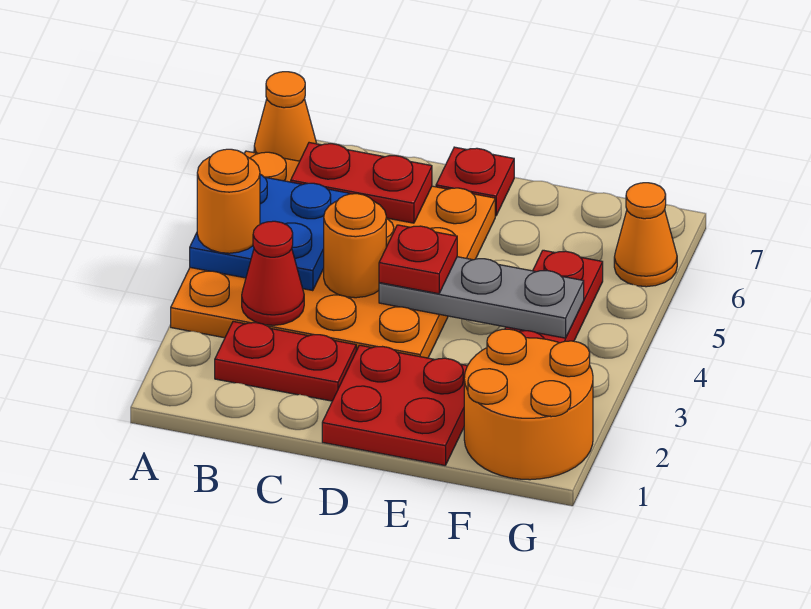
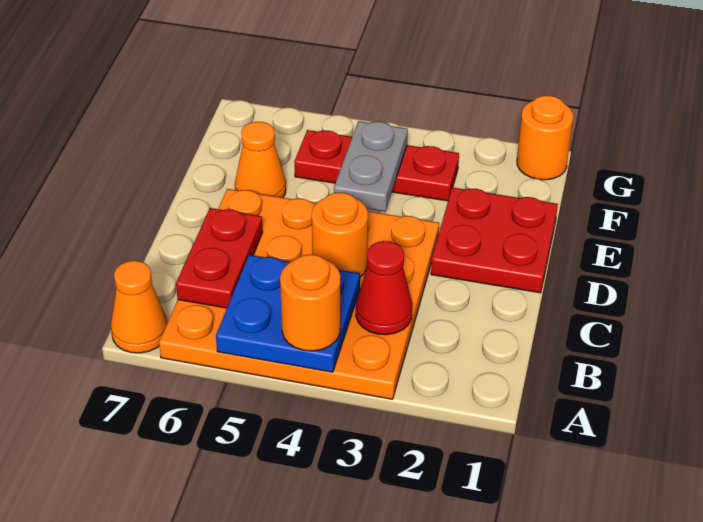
red 1x2 plate [215,322,356,401] -> none
grey 1x3 plate [379,257,584,338] -> grey 1x2 plate [334,121,408,212]
red 1x1 plate [379,225,457,294] -> none
red 1x1 plate [436,147,514,216] -> none
orange 2x2 round brick [464,329,593,480] -> orange 1x1 round brick [517,95,573,180]
orange 1x1 cone [614,183,677,287] -> orange 1x1 cone moved to [235,122,286,198]

